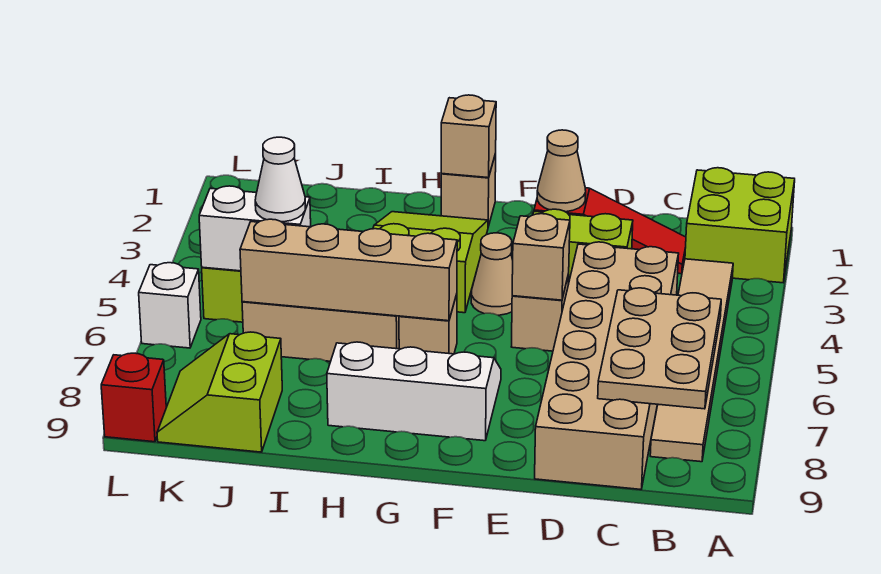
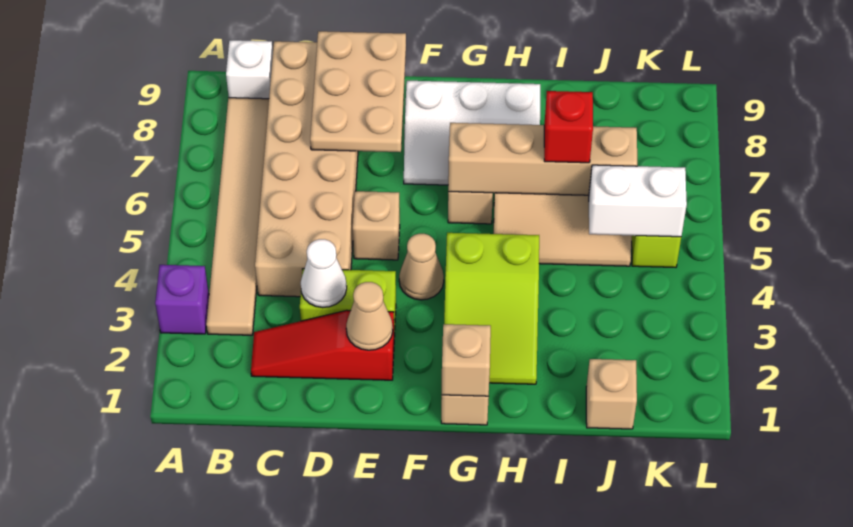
lime 2x2 brick [685,168,795,283] -> none
none -> purple 1x1 brick [155,265,209,334]
tan 2x3 plate [598,288,721,409] -> tan 2x3 plate moved to [310,31,406,152]
tan 1x1 brick [512,214,570,300] -> tan 1x1 brick moved to [586,359,637,429]
white 1x1 cone [255,137,305,222] -> white 1x1 cone moved to [301,239,347,308]
lime 2x2 slope [157,332,282,452] -> none
white 1x1 brick [139,263,201,348] -> white 1x1 brick moved to [226,40,273,99]
red 1x1 brick [101,353,166,442] -> red 1x1 brick moved to [544,91,593,163]

